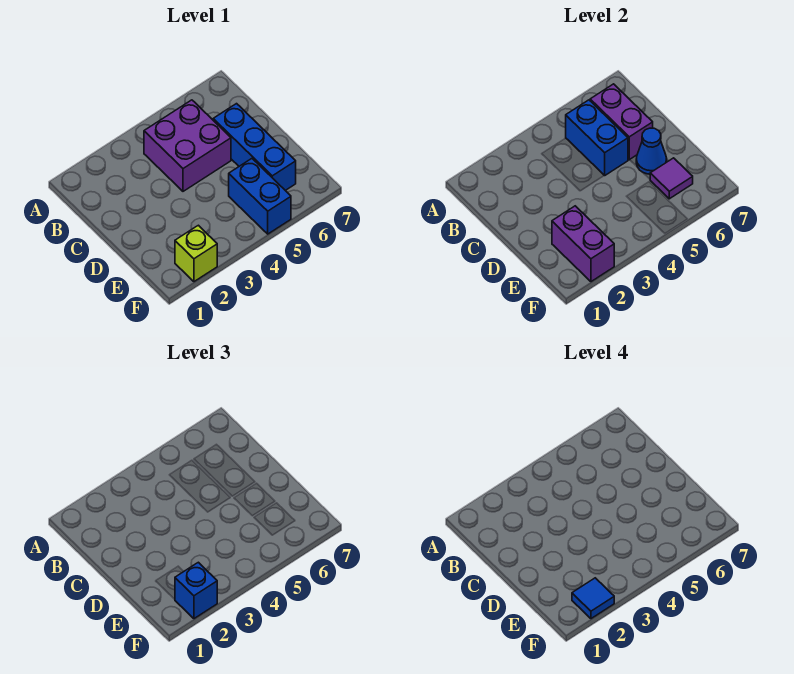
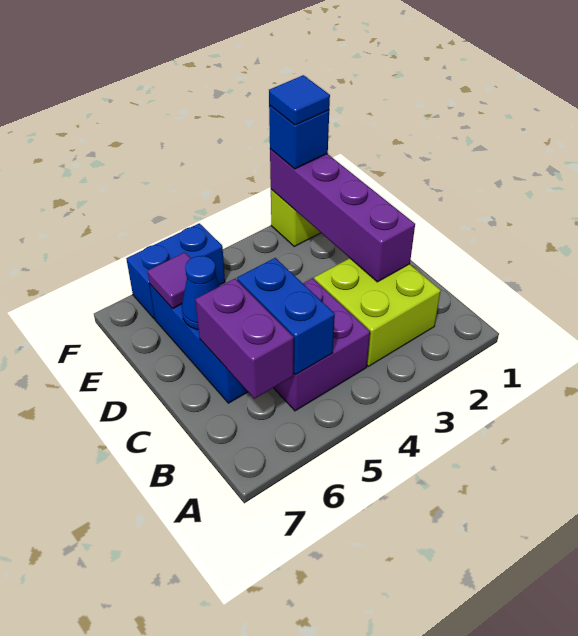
none -> lime 2x2 brick [314,258,441,366]
purple 1x2 brick [552,206,614,282] -> purple 1x4 brick [270,149,415,282]
blue 1x2 brick [229,159,291,234] -> blue 1x2 brick turned to [126,223,225,319]

